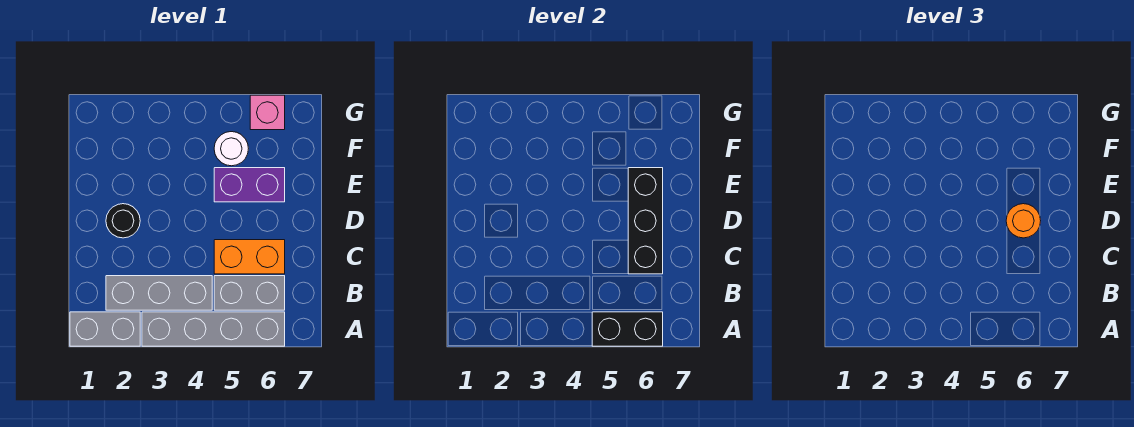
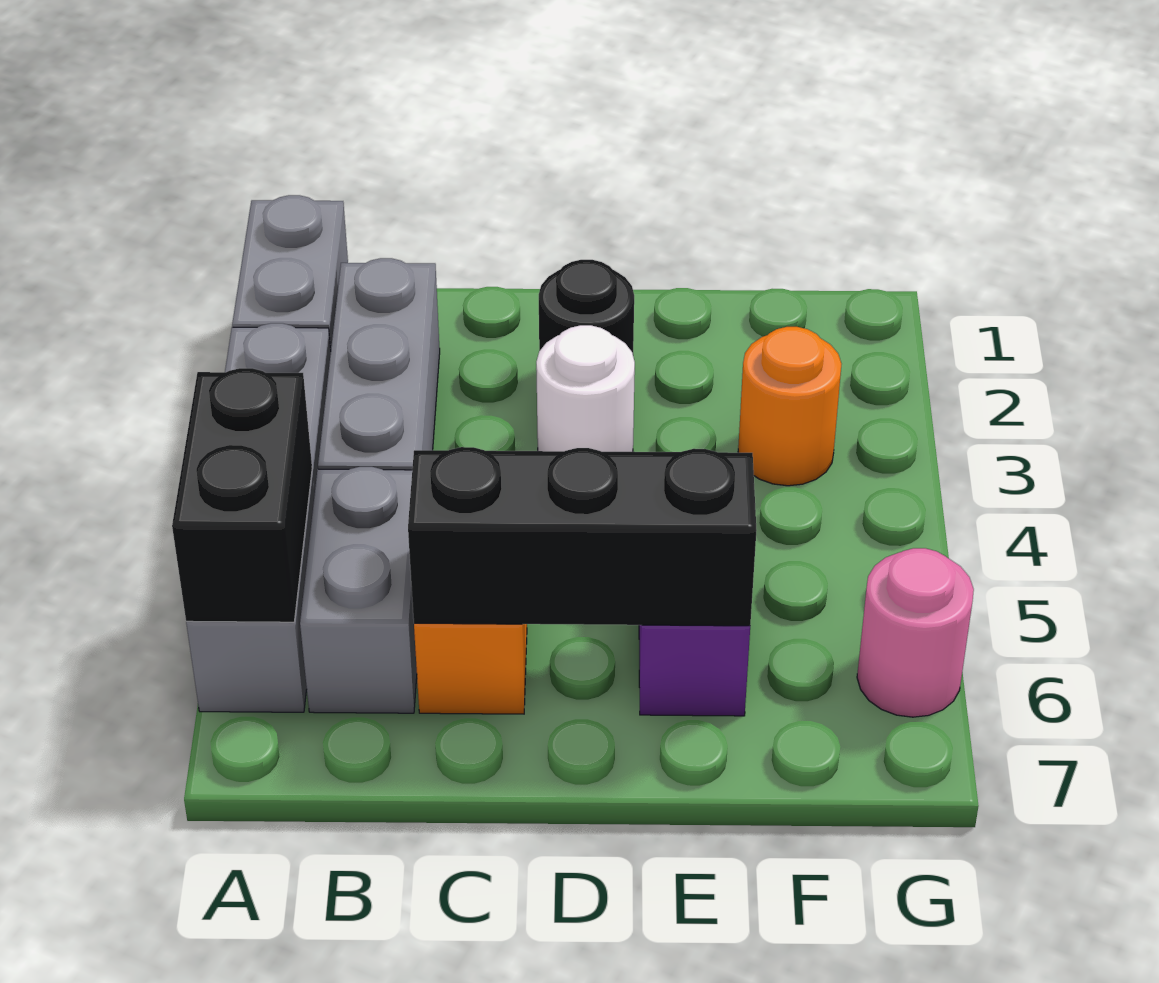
orange 1x1 round brick [1006,204,1041,238] -> orange 1x1 round brick moved to [738,327,841,486]
white 1x1 round brick [214,132,248,166] -> white 1x1 round brick moved to [536,325,635,452]
pink 1x1 brick [250,95,285,130] -> pink 1x1 round brick [857,548,974,717]

